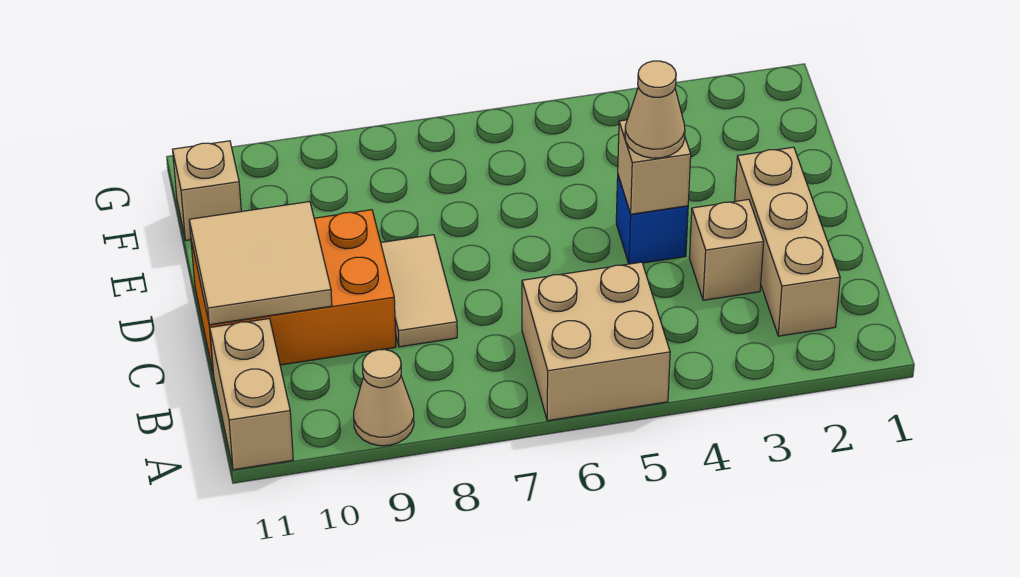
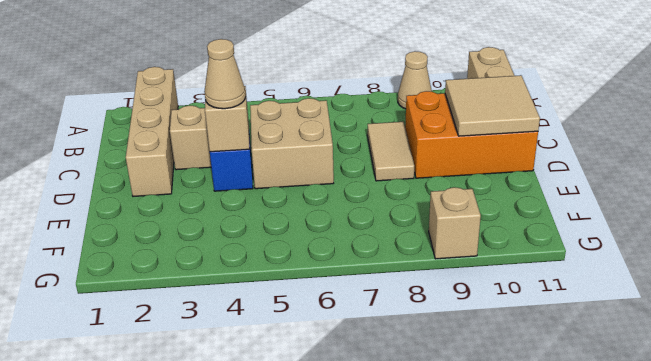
tan 2x2 brick [522,262,670,421] -> tan 2x2 brick moved to [250,98,334,189]
tan 1x3 brick [735,147,840,336] -> tan 1x4 brick [126,67,178,196]
tan 1x1 brick [172,141,241,240] -> tan 1x1 brick moved to [429,187,481,259]

